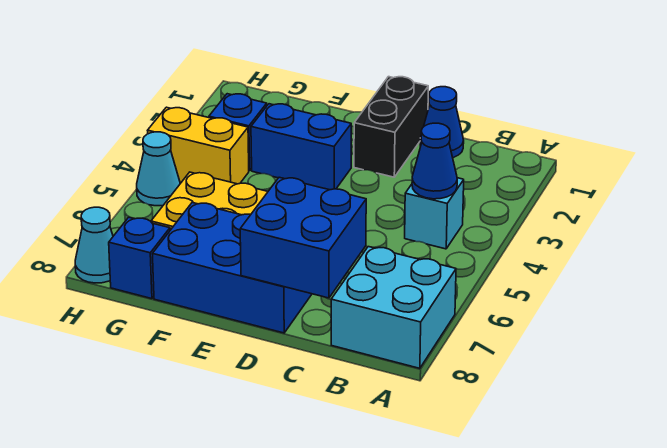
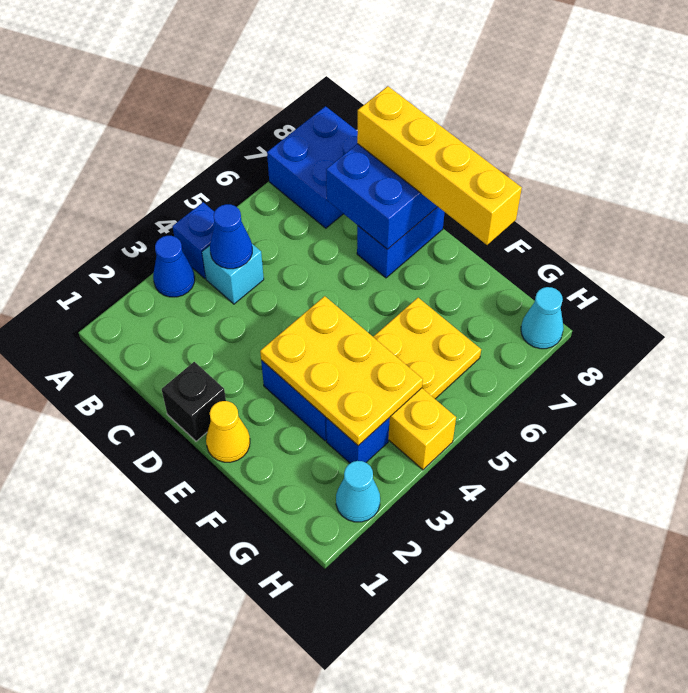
cyan 2x2 brick [331,247,456,368] -> blue 2x2 brick [267,106,358,228]
blue 1x1 cone [420,87,464,158] -> blue 1x1 cone moved to [153,236,195,297]
none -> yellow 1x4 brick [357,86,522,245]
black 1x2 brick [354,77,428,177] -> black 1x1 brick [162,362,226,441]
blue 2x3 brick [153,203,312,333] -> blue 1x2 brick [357,207,445,278]
none -> yellow 1x1 cone [206,401,250,462]
none -> yellow 2x3 plate [260,296,423,446]
blue 1x1 brick [109,217,170,299] -> blue 1x1 brick moved to [172,202,215,278]
cyan 1x1 cone [137,132,180,206] -> cyan 1x1 cone moved to [336,461,380,522]

